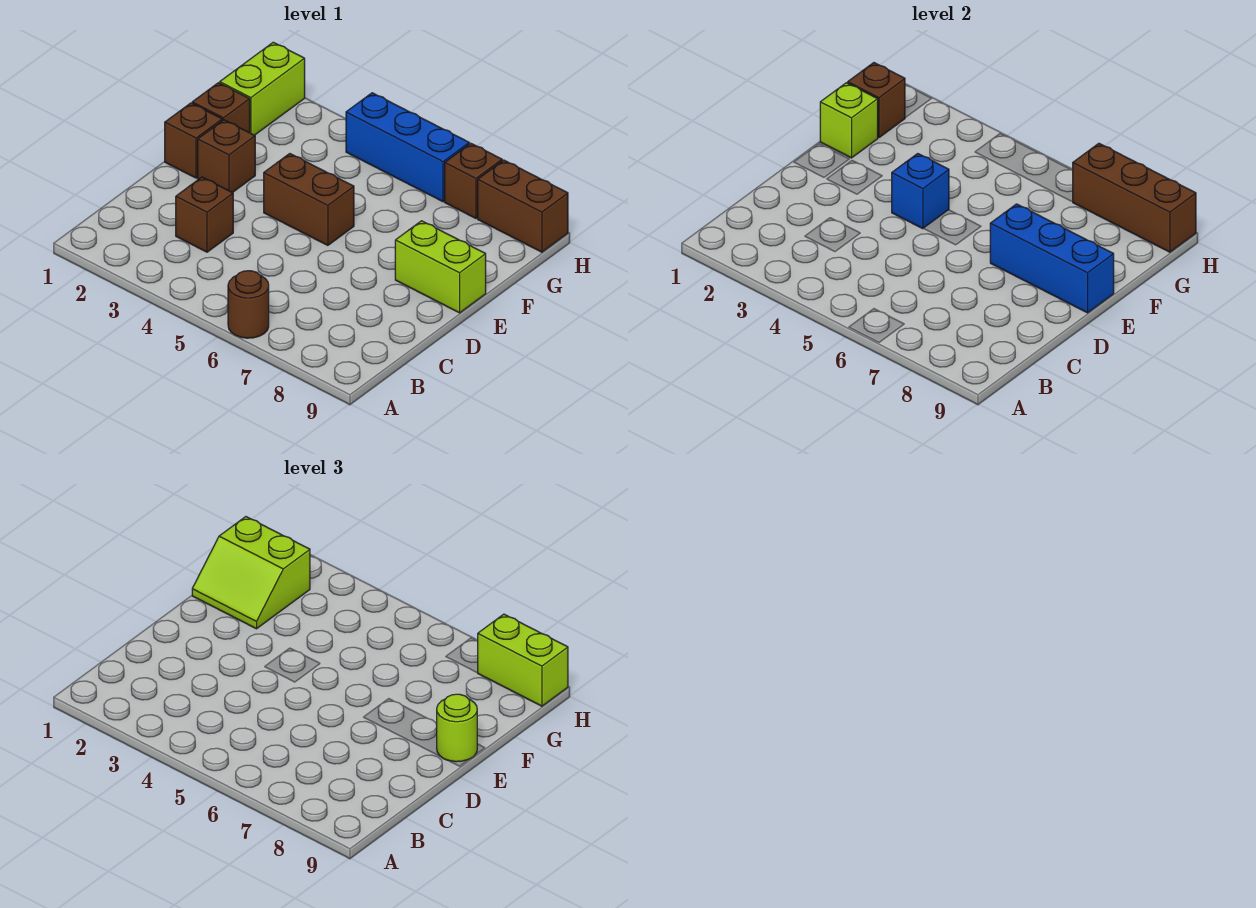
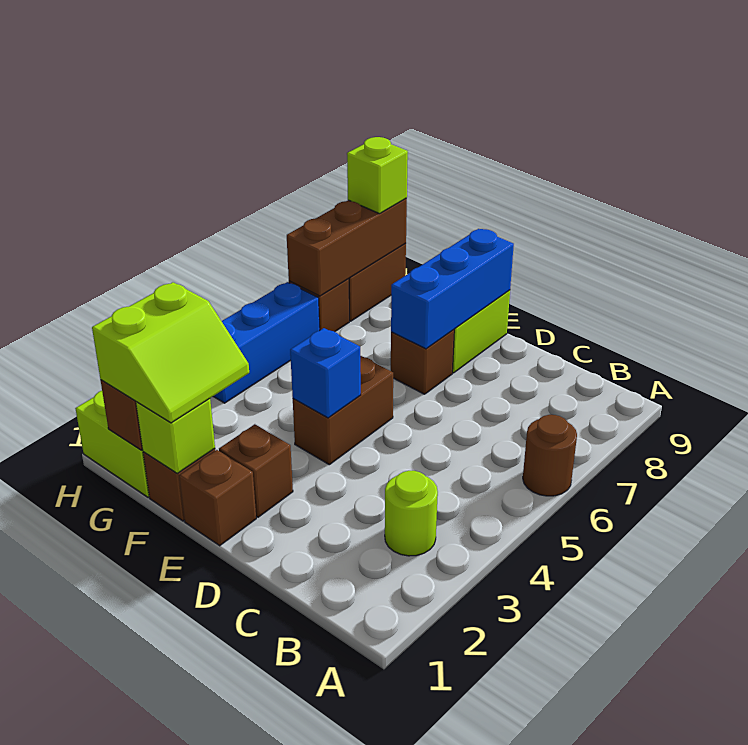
brown 1x1 brick [176,177,233,252] -> brown 1x1 brick moved to [391,330,454,394]
lime 1x1 round brick [437,694,477,762] -> lime 1x1 round brick moved to [385,471,438,556]
lime 1x2 brick [478,614,568,706] -> lime 1x1 brick [347,137,408,214]

